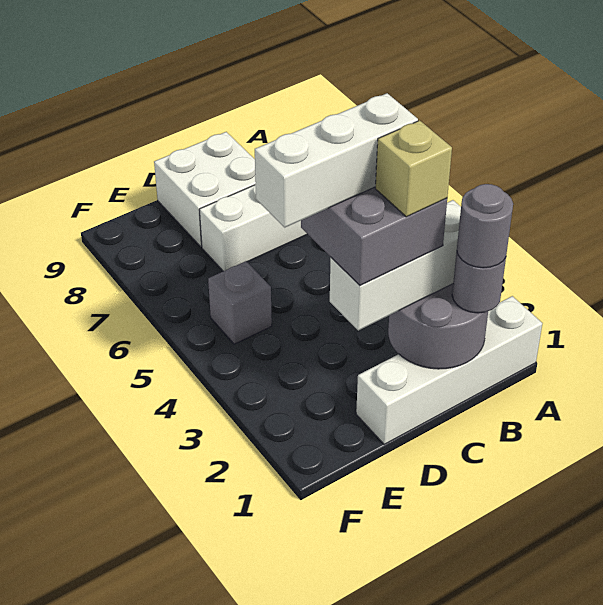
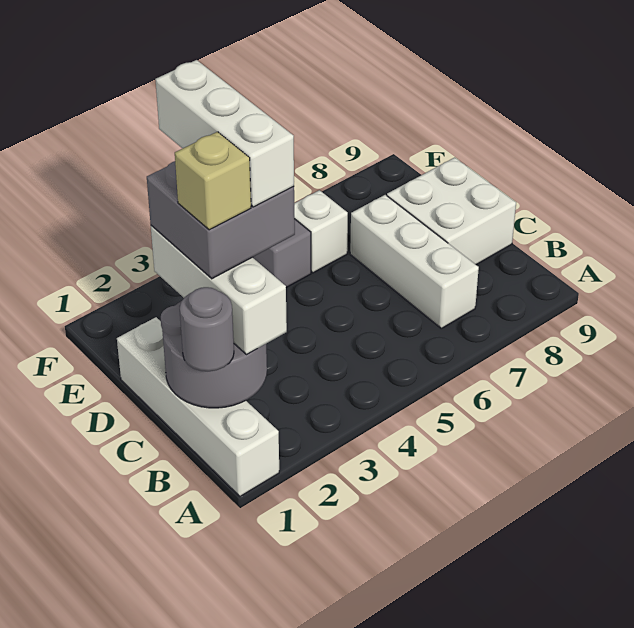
grey 1x1 round brick [457,184,513,268] -> none
none -> white 1x1 brick [294,190,348,273]

